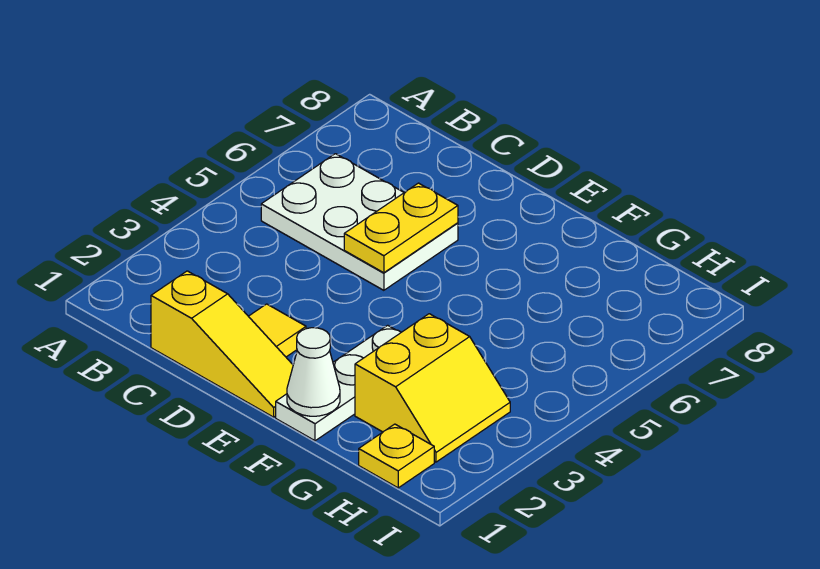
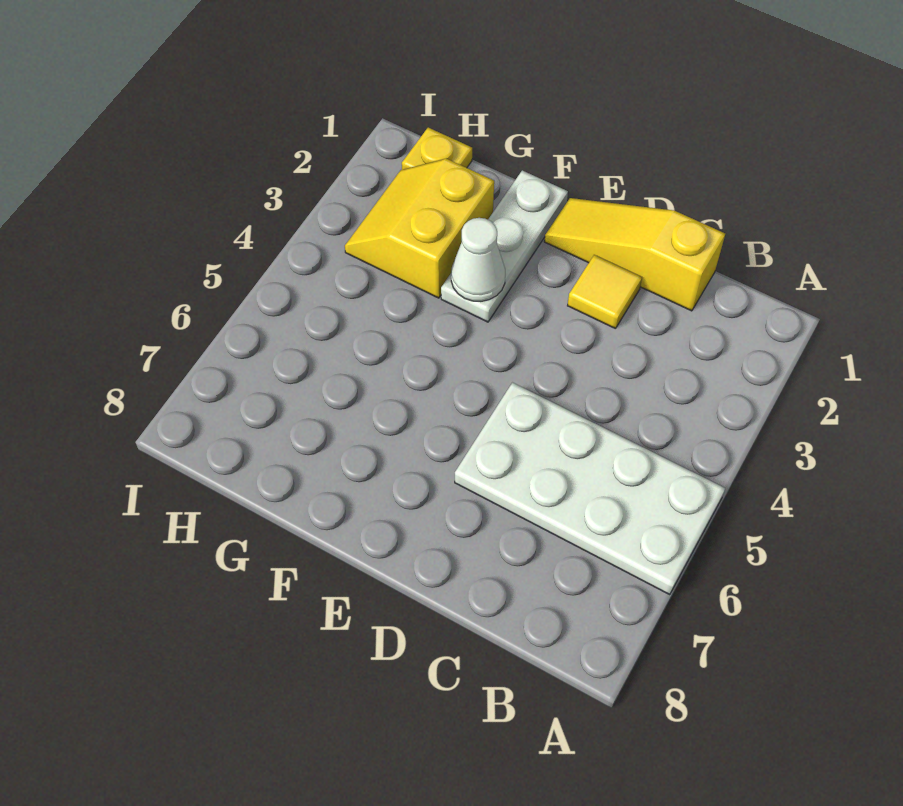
white 2x3 plate [261,154,458,290] -> white 2x4 plate [455,383,725,595]
yellow 1x2 plate [344,183,458,273] -> none
white 1x1 cone [287,328,340,416] -> white 1x1 cone moved to [451,218,505,301]

